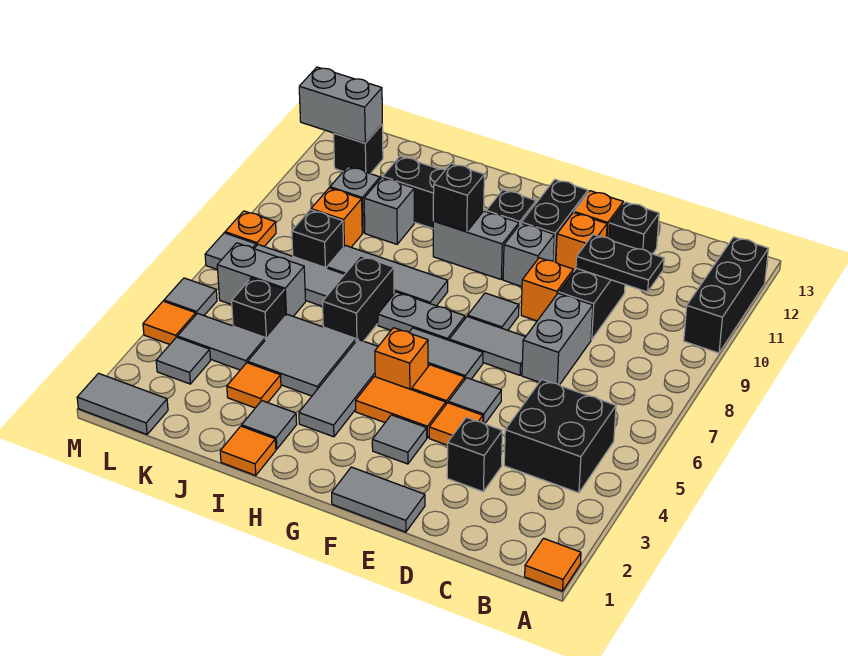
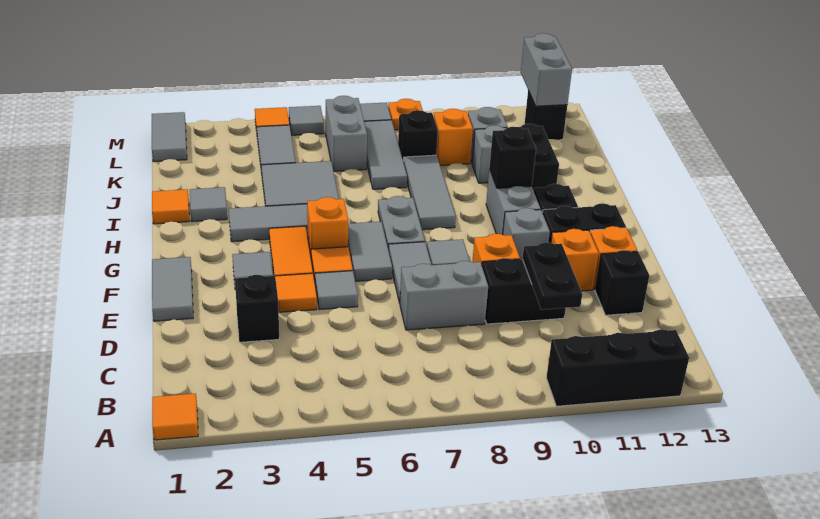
black 2x2 brick [504,379,616,493] -> none
black 1x2 brick [322,256,394,341] -> none
orange 1x1 tile [227,363,281,408] -> none
black 1x1 brick [232,278,286,340] -> none
grey 1x1 tile [156,337,210,384] -> none

